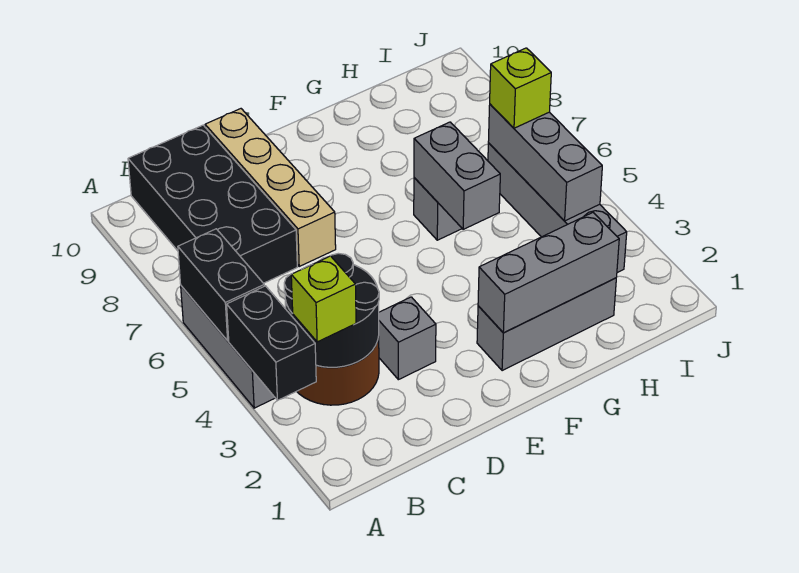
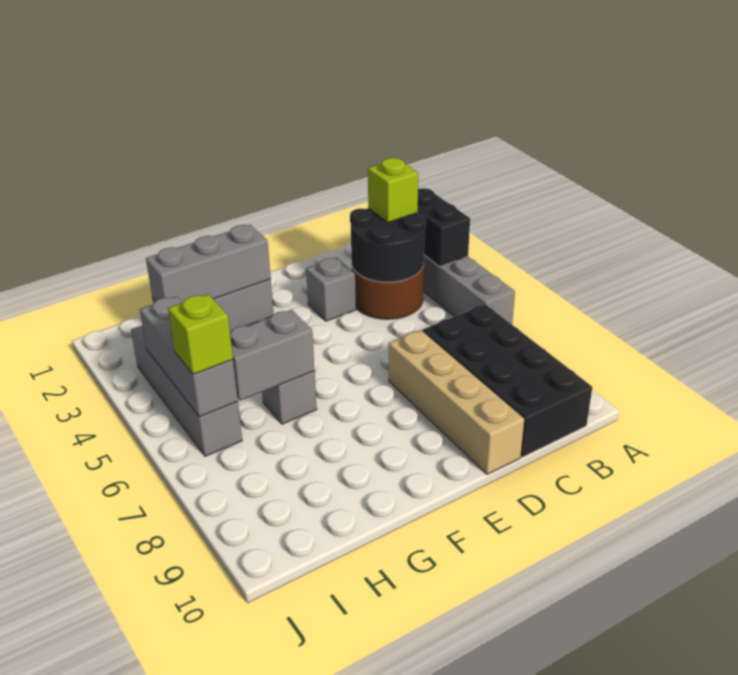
black 1x2 brick [178,229,264,341] -> none
grey 1x2 brick [414,122,500,229] -> grey 1x2 brick turned to [230,310,315,400]

